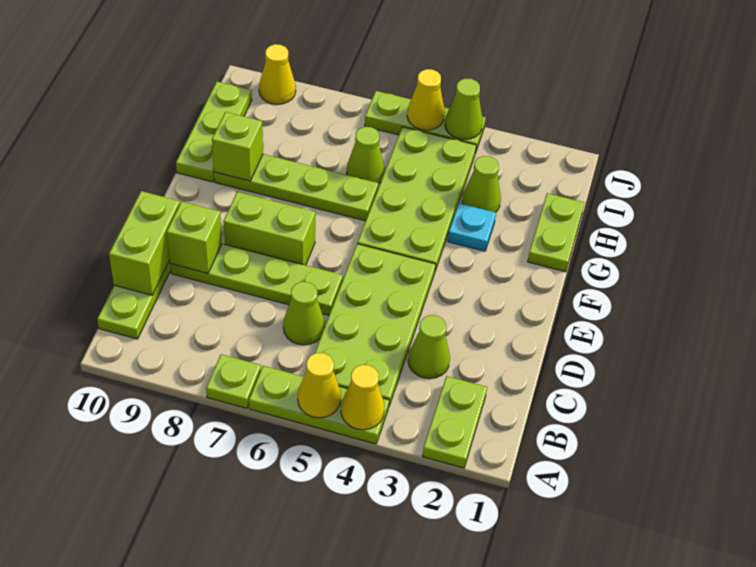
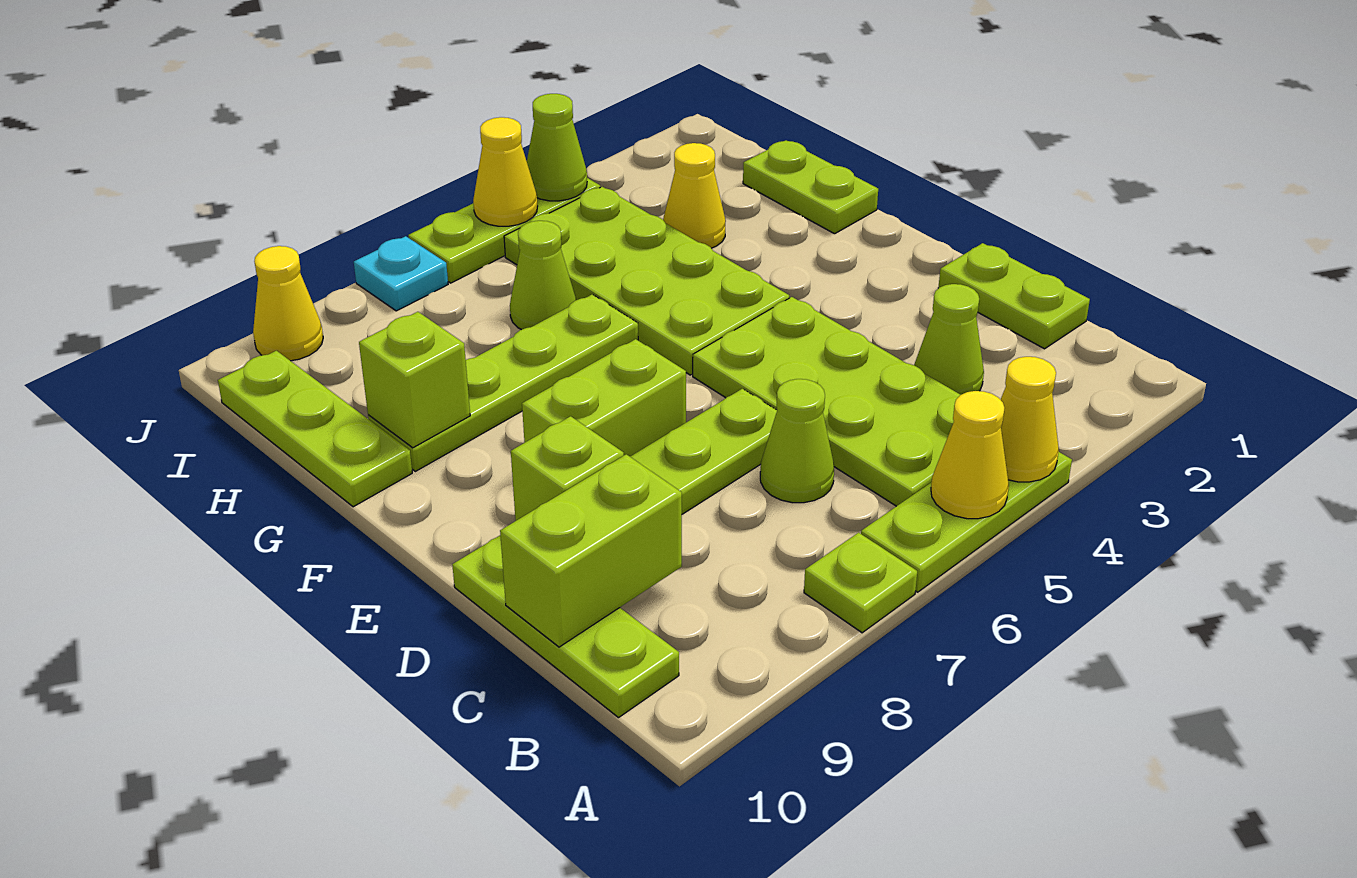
lime 1x2 plate [422,376,487,468] -> lime 1x2 plate moved to [938,243,1090,349]
lime 1x2 brick [109,191,180,295] -> lime 1x2 brick turned to [500,454,682,647]
cyan 1x1 plate [448,203,496,251] -> cyan 1x1 plate moved to [354,236,448,311]
lime 1x1 cone [462,156,501,212] -> yellow 1x1 cone [663,143,726,248]

